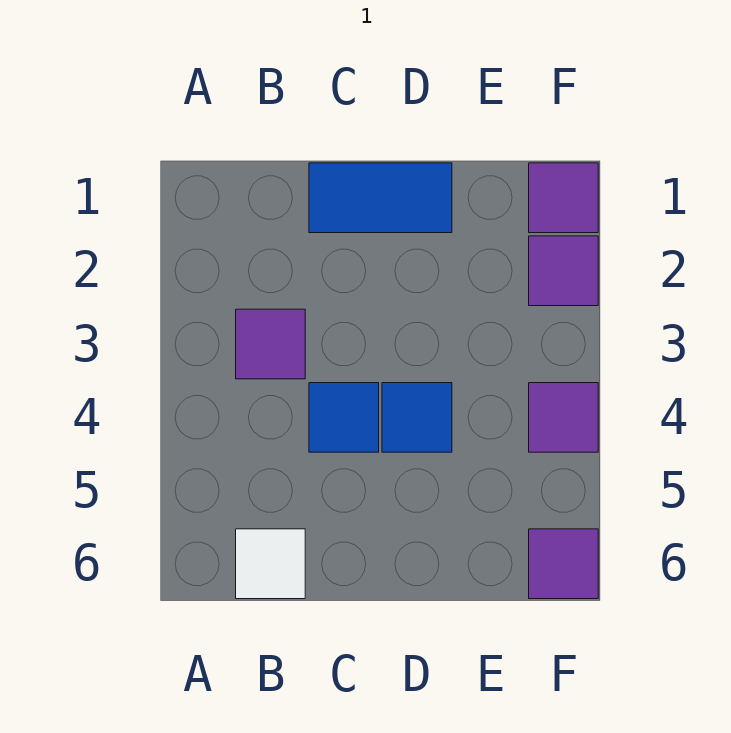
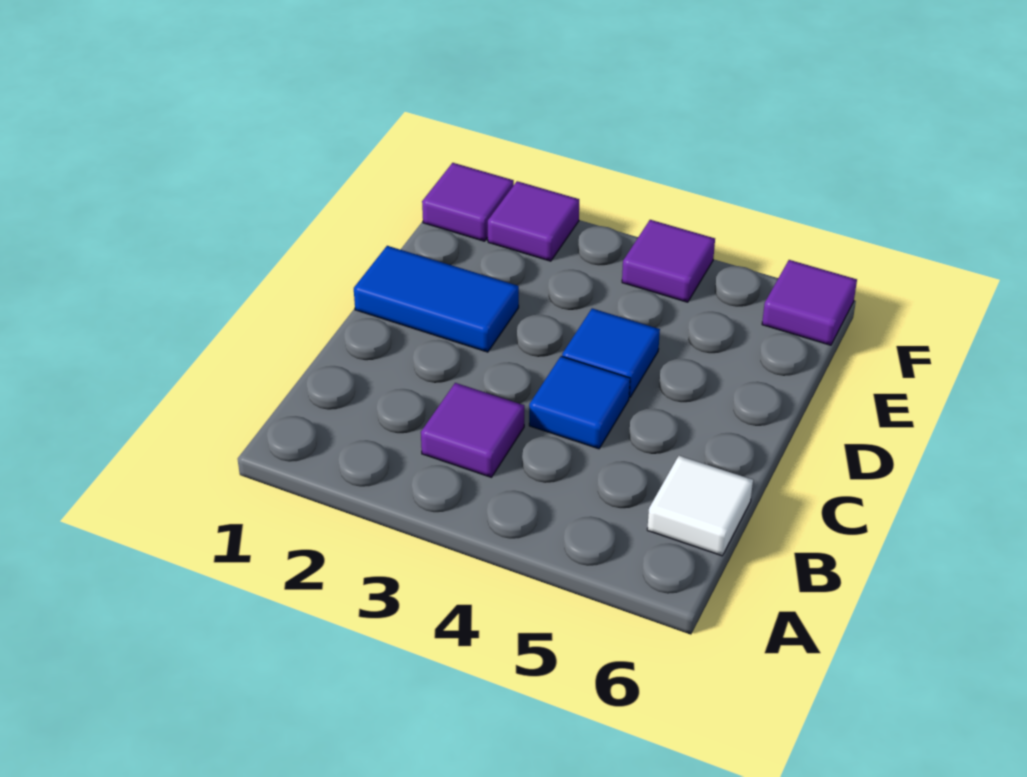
blue 1x2 tile [309,163,452,233] -> blue 1x2 tile turned to [354,246,519,352]

